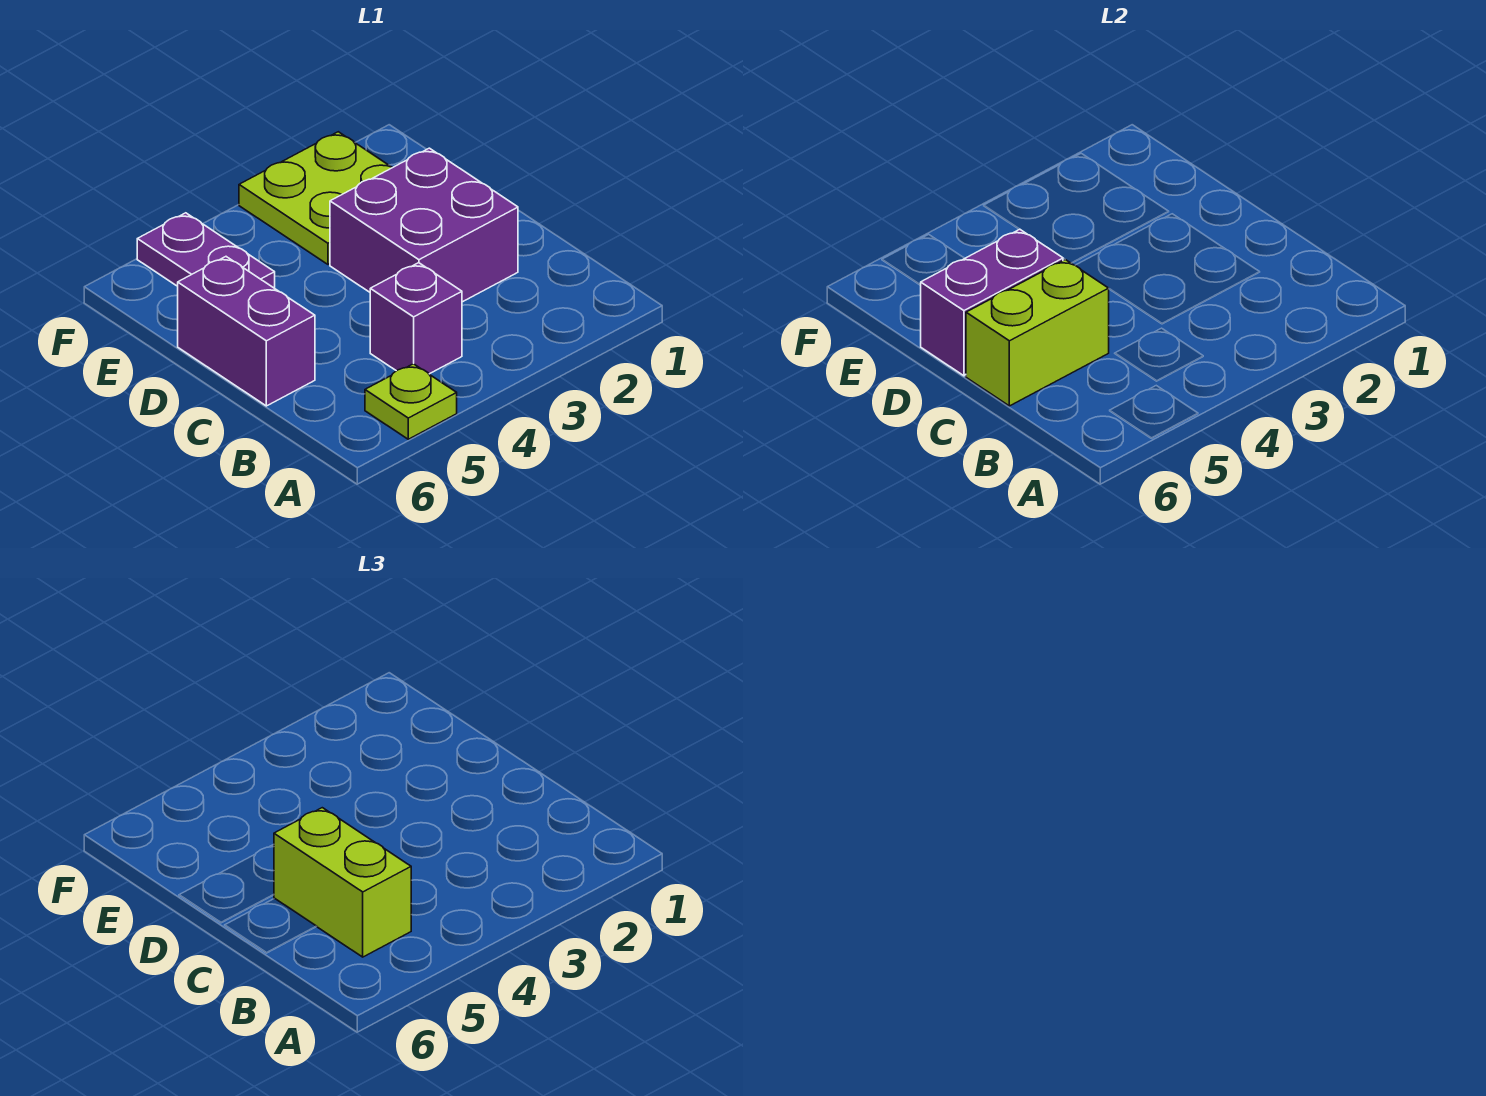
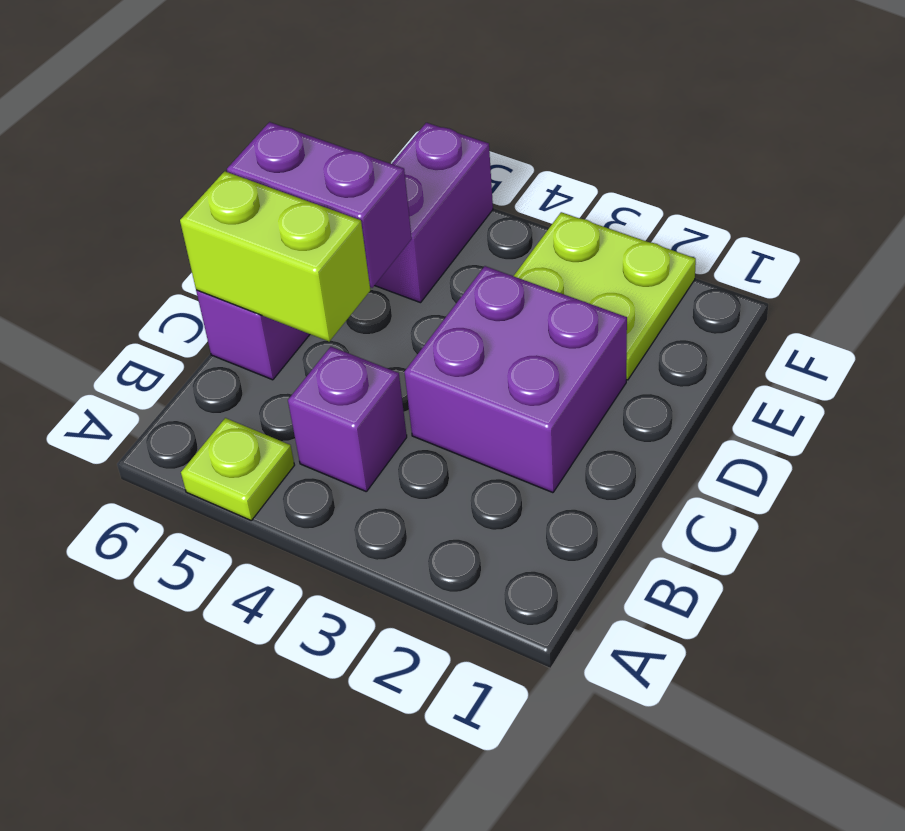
lime 1x2 brick [274,808,411,957] -> none
purple 1x2 plate [137,213,275,288] -> purple 1x2 brick [374,123,493,303]

